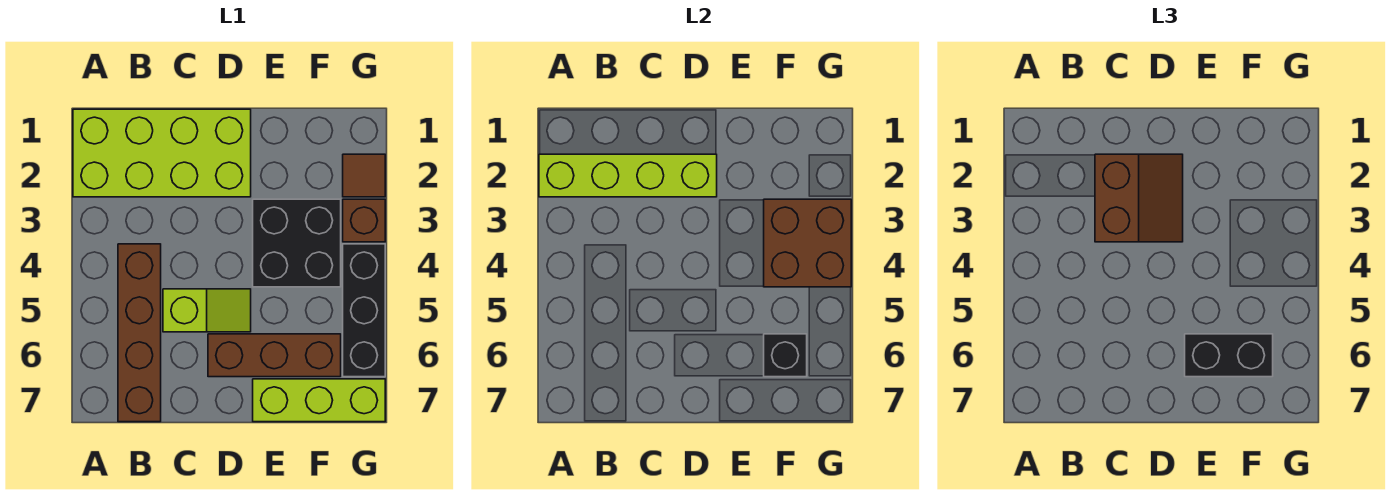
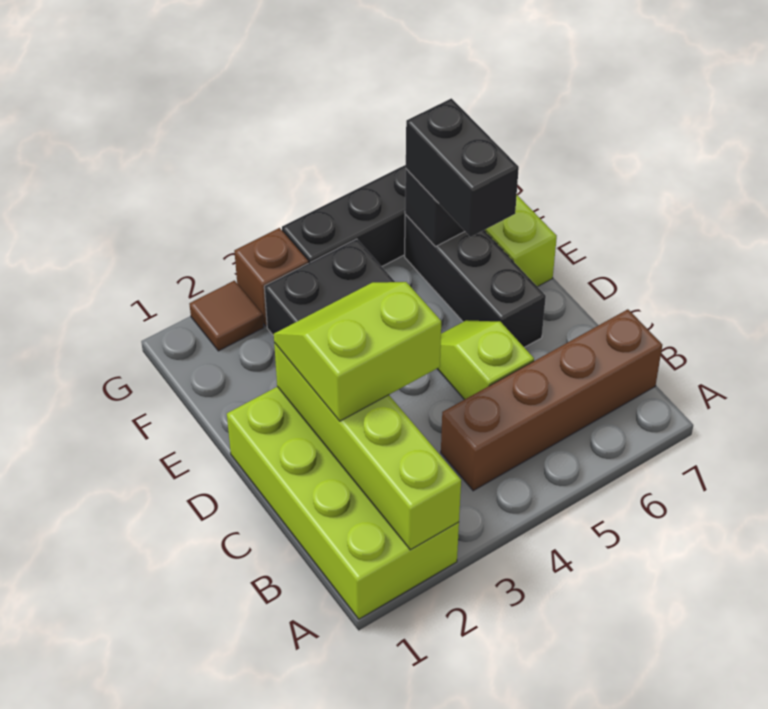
brown 2x2 slope [1095,154,1183,242] -> lime 2x2 slope [274,282,441,421]
brown 1x3 brick [208,334,341,377] -> black 1x3 brick [405,215,546,347]
brown 2x2 brick [764,199,851,287] -> none

